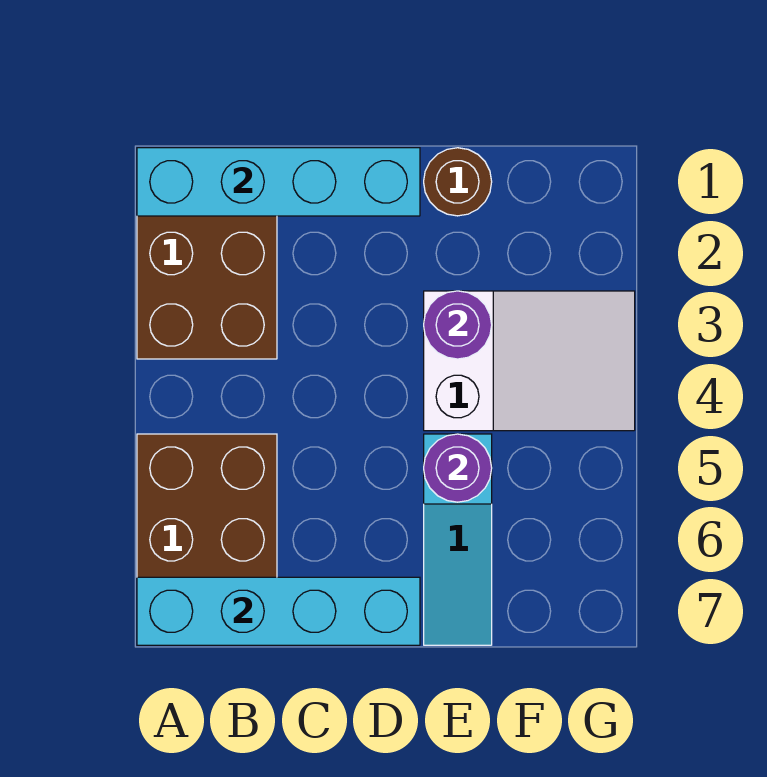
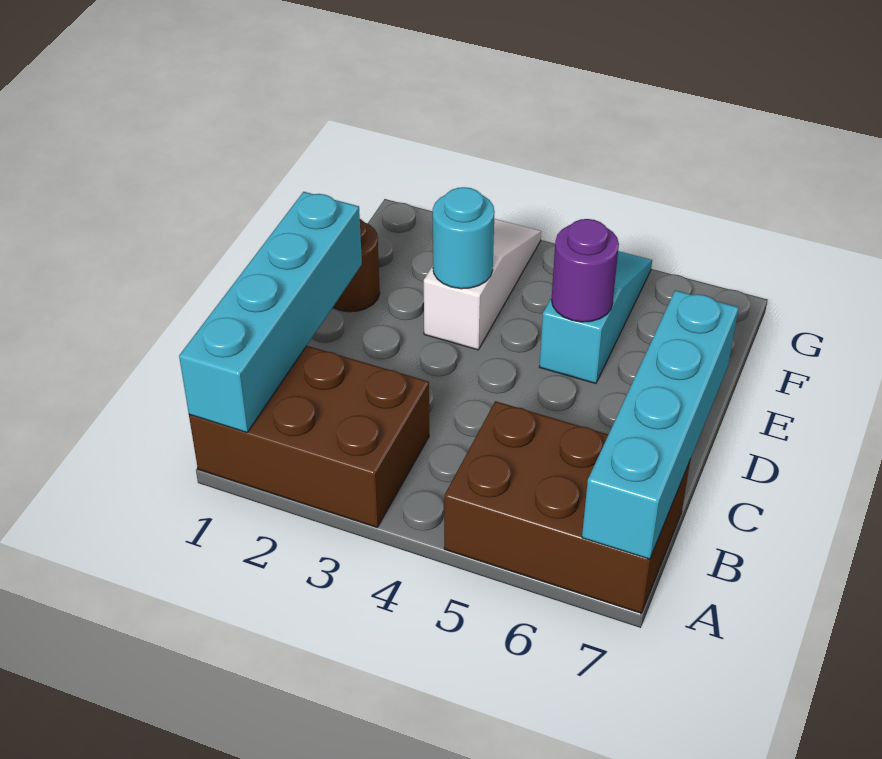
white 2x3 slope [424,291,635,431] -> white 1x3 slope [424,219,541,350]
purple 1x1 round brick [424,291,492,359] -> cyan 1x1 round brick [433,187,495,289]
cyan 1x3 slope [424,434,492,645] -> cyan 1x3 slope turned to [540,251,652,384]

